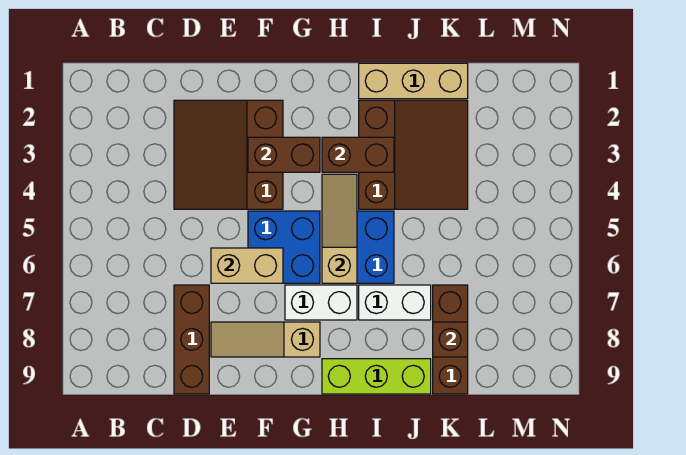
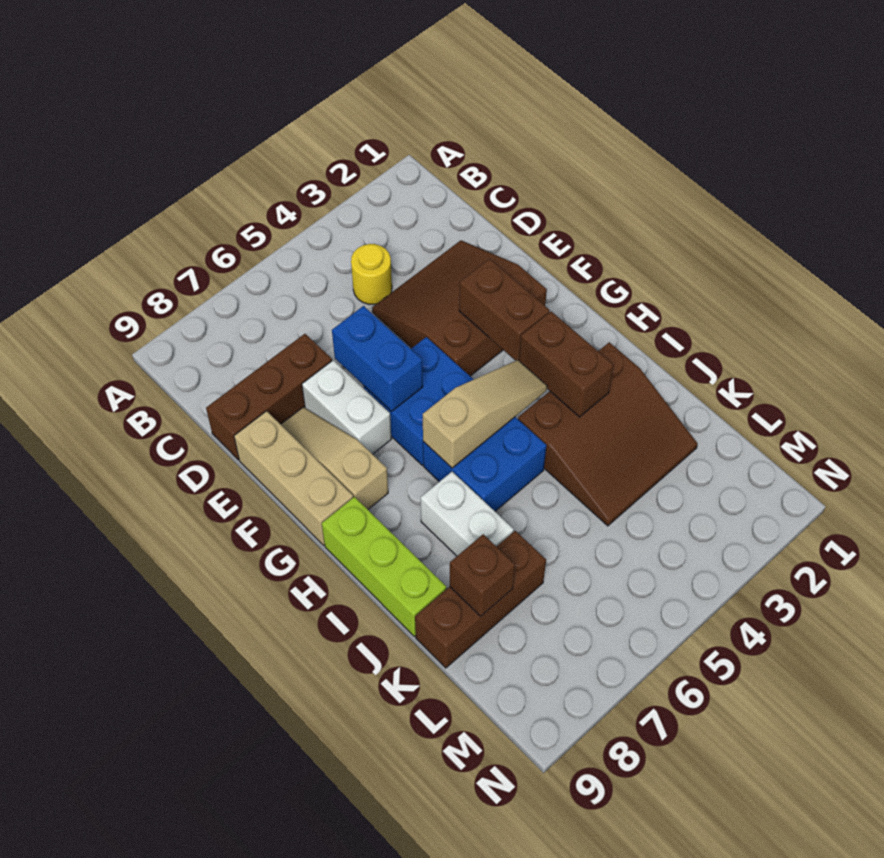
none -> yellow 1x1 round brick [351,244,392,304]
tan 1x2 brick [211,248,283,283] -> blue 1x2 brick [332,306,423,412]
white 1x2 brick [285,285,357,320] -> white 1x2 brick moved to [302,360,391,454]
tan 1x3 brick [359,63,468,99] -> tan 1x3 brick moved to [234,411,353,545]

